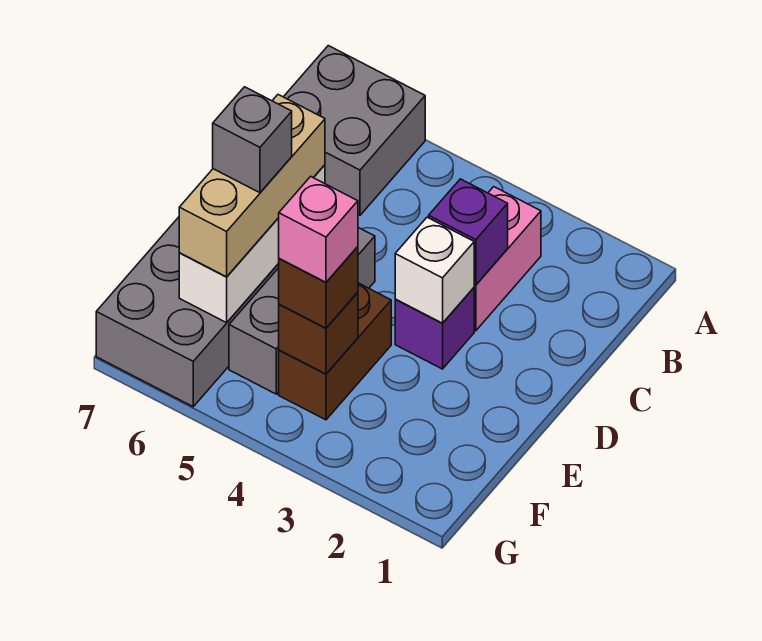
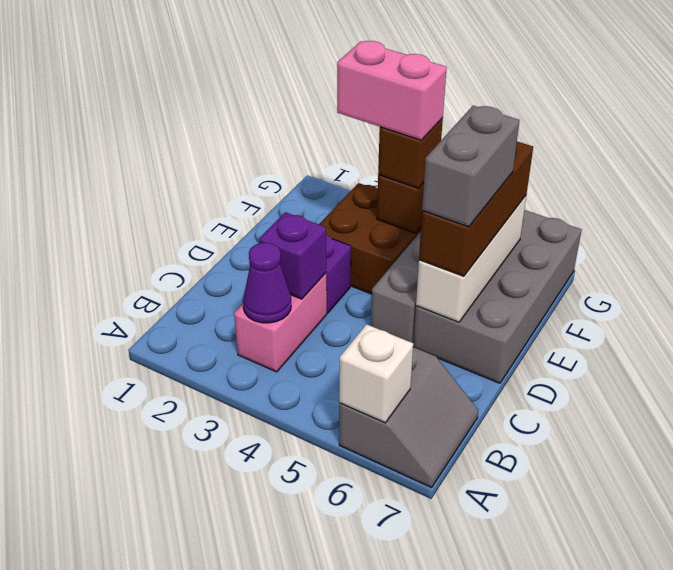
grey 2x2 brick [284,46,425,215] -> grey 2x2 slope [339,347,478,488]
none -> purple 1x1 cone [243,243,291,323]
white 1x1 brick [395,217,474,323] -> white 1x1 brick moved to [339,324,413,423]
tan 1x3 brick [179,95,325,277] -> brown 1x3 brick [419,142,533,276]
brown 1x2 brick [279,283,391,420] -> brown 2x2 brick [319,183,421,294]
grey 1x1 brick [213,87,292,193] -> grey 1x2 brick [422,106,520,227]
pink 1x1 brick [279,176,358,282] -> pink 1x2 brick [337,41,447,140]

